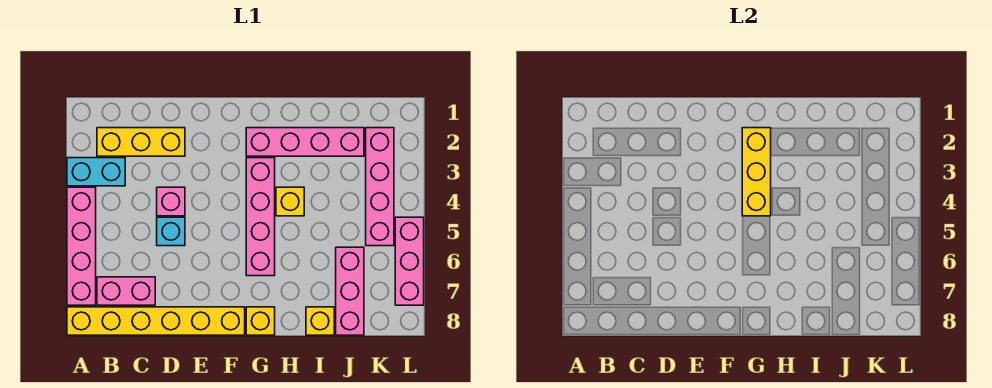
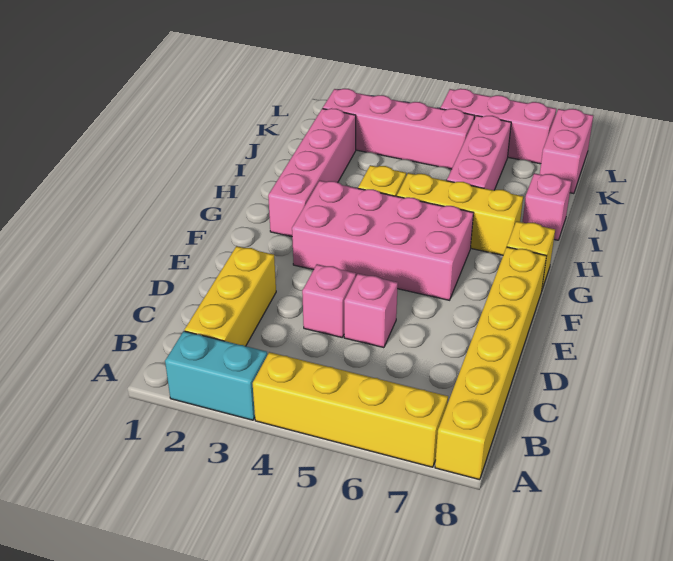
cyan 1x2 brick [67,158,125,186] -> cyan 1x2 brick turned to [165,331,267,420]
pink 1x4 brick [67,187,96,305] -> yellow 1x4 brick [253,352,448,467]
pink 1x2 brick [97,277,155,305] -> pink 1x2 brick moved to [540,109,593,194]
cyan 1x1 brick [157,217,185,246] -> pink 1x1 brick [344,274,398,348]
yellow 1x3 brick [742,128,771,216] -> yellow 1x3 brick moved to [397,173,523,255]
pink 1x4 brick [246,158,275,276] -> pink 2x4 brick [292,181,473,300]
yellow 1x1 brick [306,307,334,335] -> pink 1x1 brick [522,173,572,240]
pink 1x3 brick [336,247,364,335] -> pink 1x3 brick turned to [447,116,511,190]

